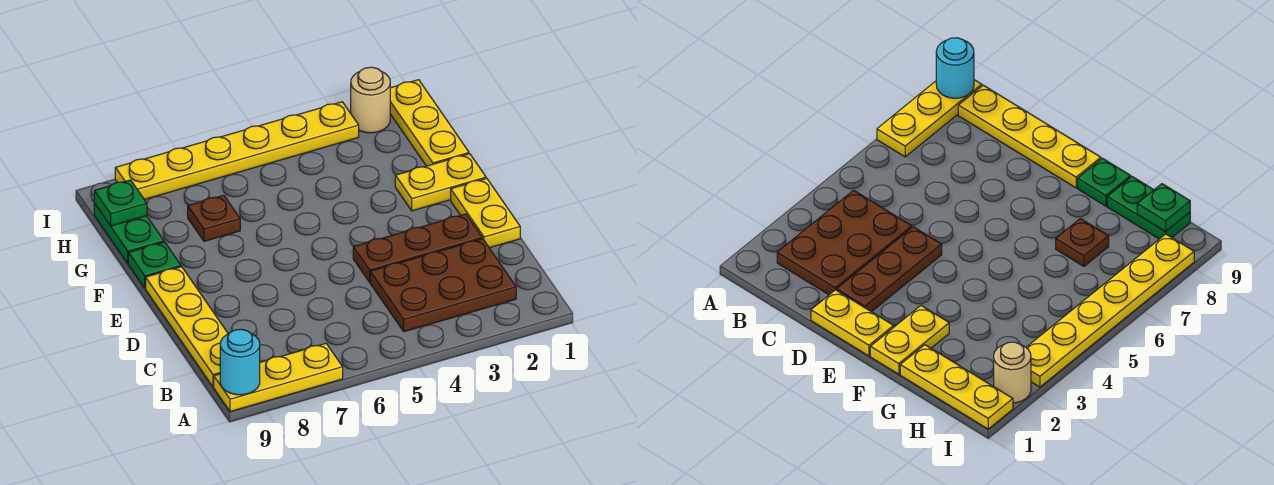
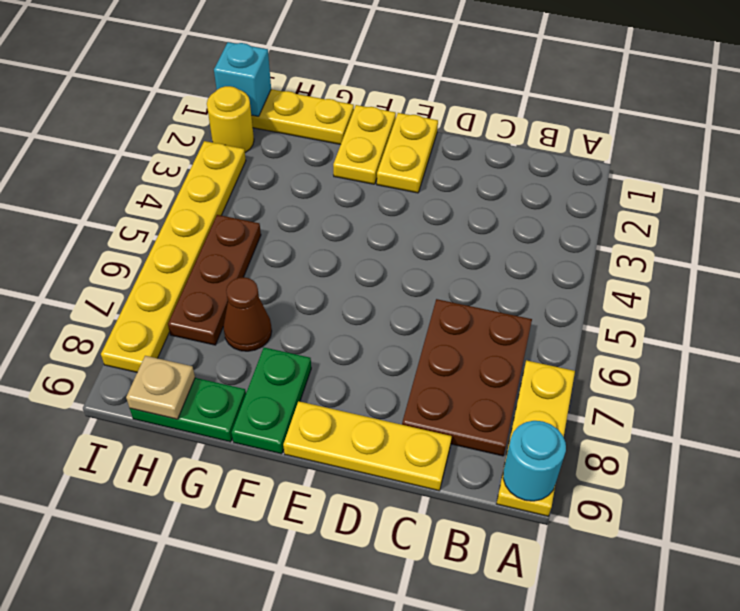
brown 2x3 plate [370,239,516,332] -> brown 2x3 plate moved to [402,299,532,456]
yellow 1x4 plate [146,267,228,387] -> yellow 1x3 plate [283,401,452,491]
yellow 1x2 plate [451,178,520,248] -> yellow 1x2 plate turned to [377,113,438,193]
brown 1x3 plate [353,214,482,282] -> brown 1x3 plate moved to [168,215,261,345]
green 1x1 plate [128,242,181,288] -> green 1x2 plate [232,348,311,454]
brown 1x1 plate [188,195,240,241] -> brown 1x1 cone [223,277,272,351]
green 1x1 plate [94,180,147,226] -> tan 1x1 plate [126,356,195,419]
none -> cyan 1x1 brick [214,42,271,116]
tan 1x1 round brick [351,67,390,133] -> yellow 1x1 round brick [207,86,254,153]

